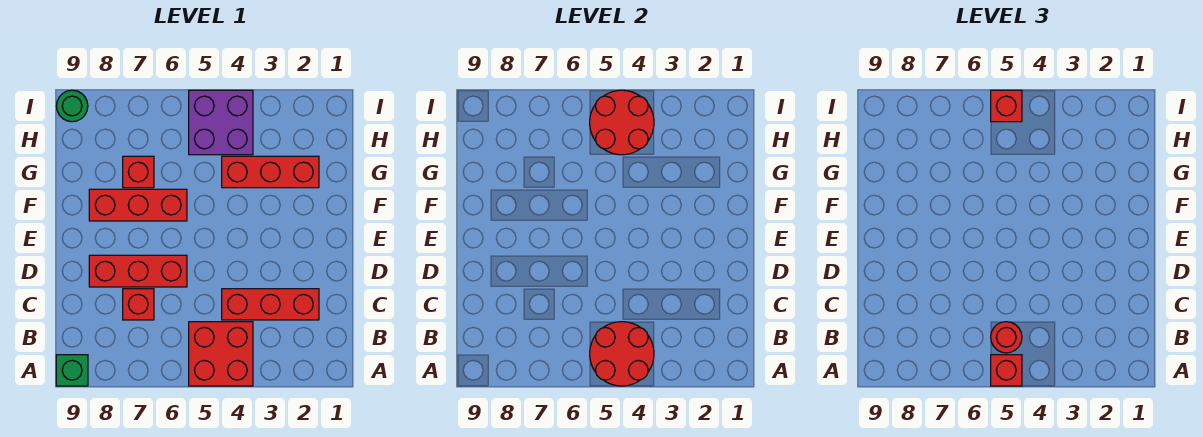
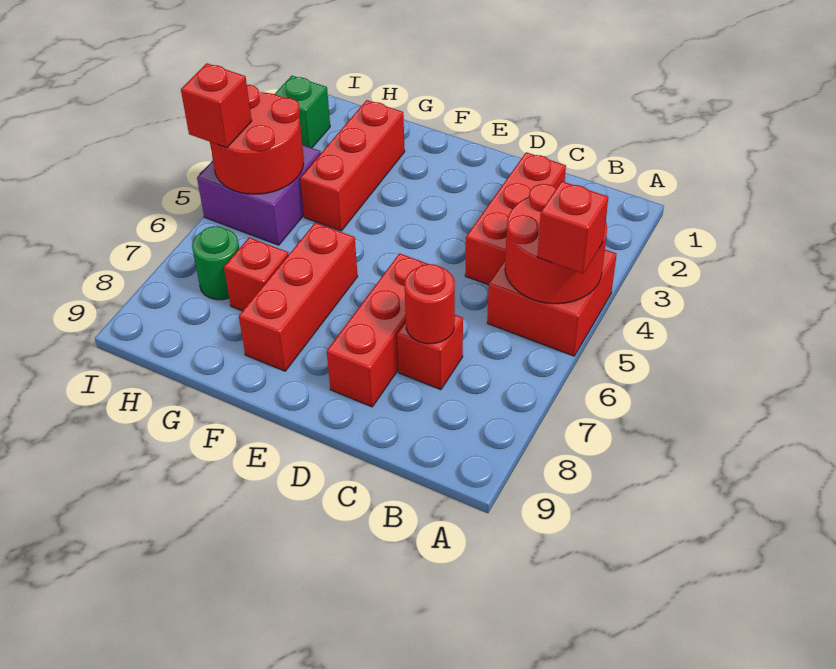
green 1x1 brick [56,355,88,386] -> green 1x1 brick moved to [275,76,330,148]
red 1x1 round brick [991,322,1022,353] -> red 1x1 round brick moved to [405,264,455,344]
green 1x1 round brick [57,90,88,122] -> green 1x1 round brick moved to [192,226,239,300]

